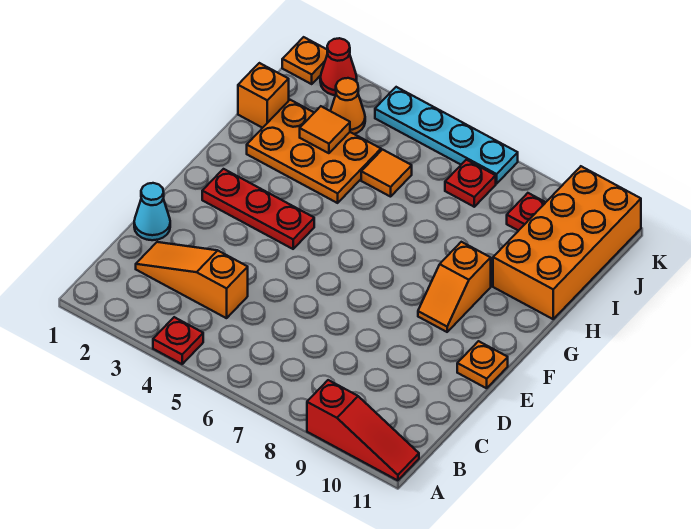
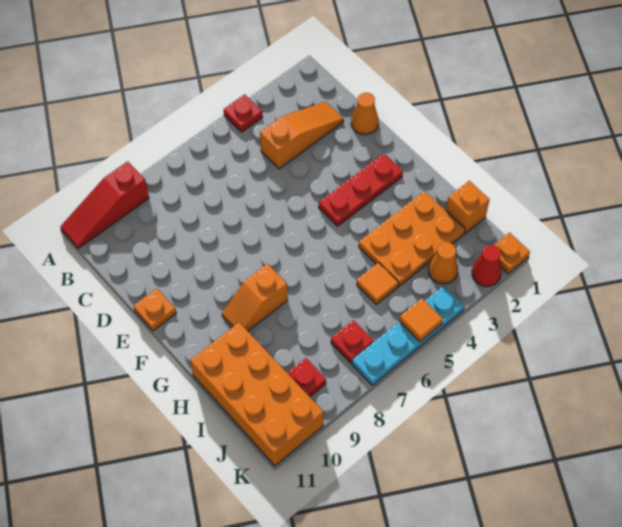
cyan 1x1 cone [134,183,170,240] -> orange 1x1 cone [351,93,379,135]
orange 1x2 slope [418,242,491,332] -> orange 1x2 slope turned to [222,264,288,331]
orange 1x1 tile [300,106,350,153] -> orange 1x1 tile moved to [399,299,443,342]

